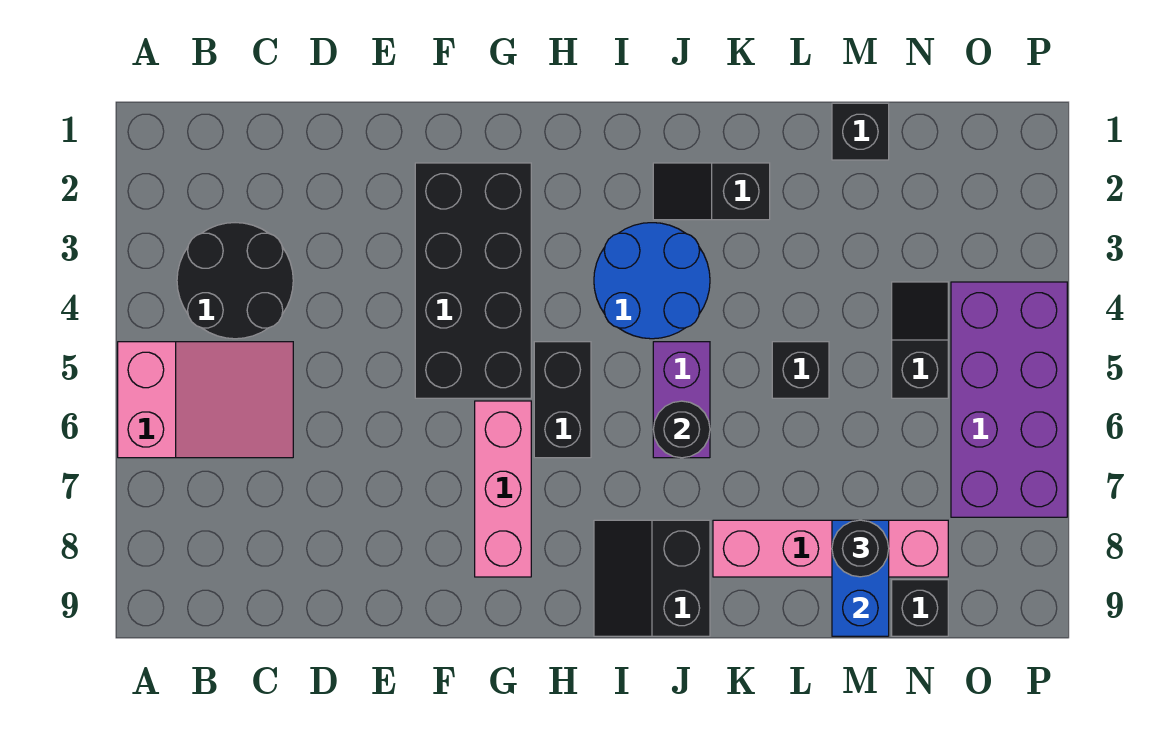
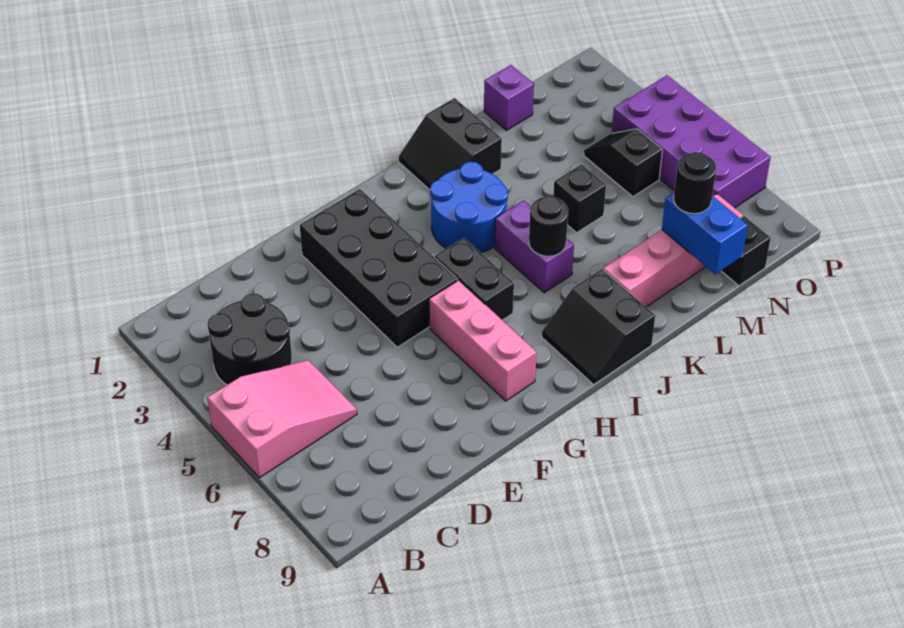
black 1x2 slope [653,163,770,220] -> black 2x2 slope [399,98,502,190]
black 1x1 brick [832,103,889,160] -> purple 1x1 brick [484,65,534,130]

